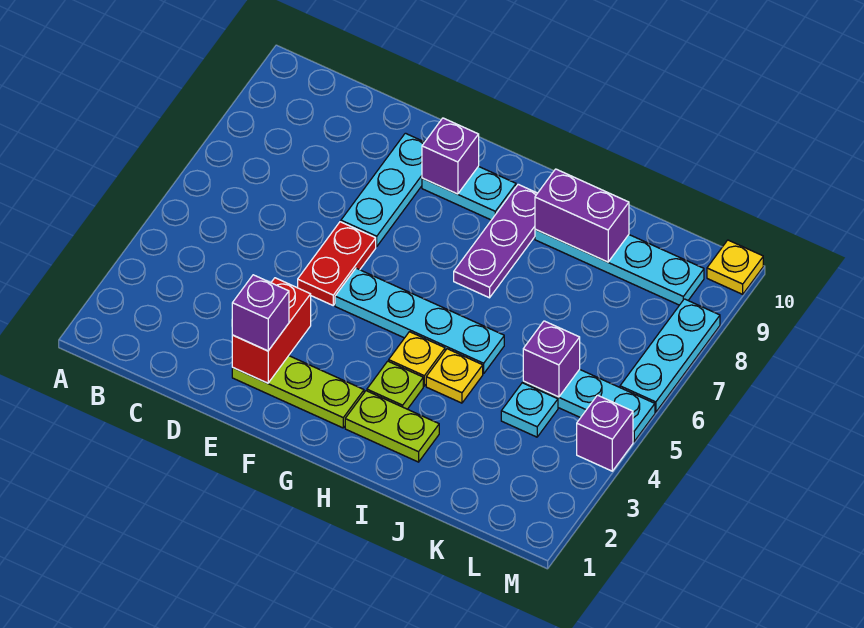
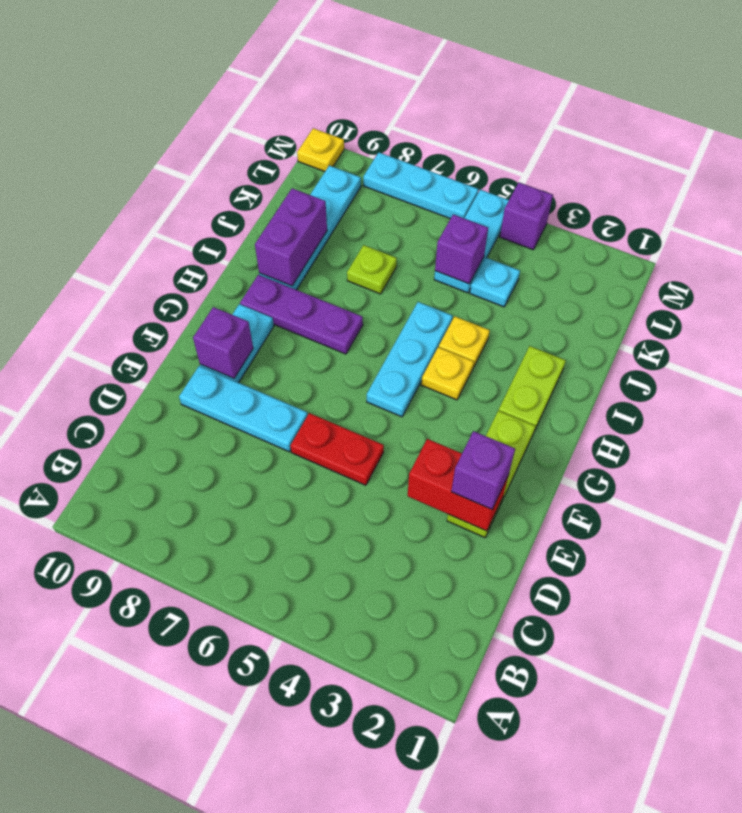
cyan 1x4 plate [335,268,504,374] -> cyan 1x3 plate [367,302,453,417]
lime 1x1 plate [367,361,423,409] -> lime 1x1 plate moved to [347,245,397,294]

